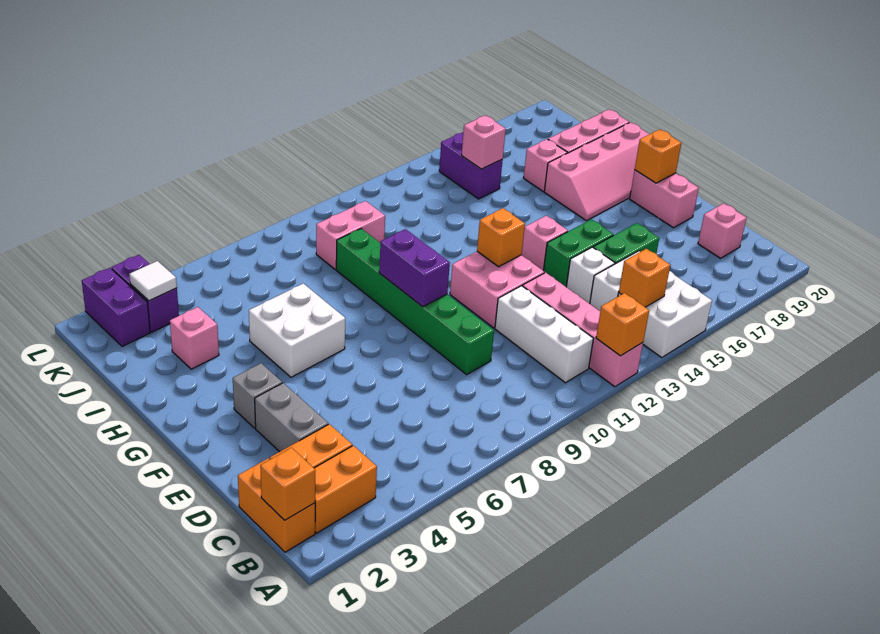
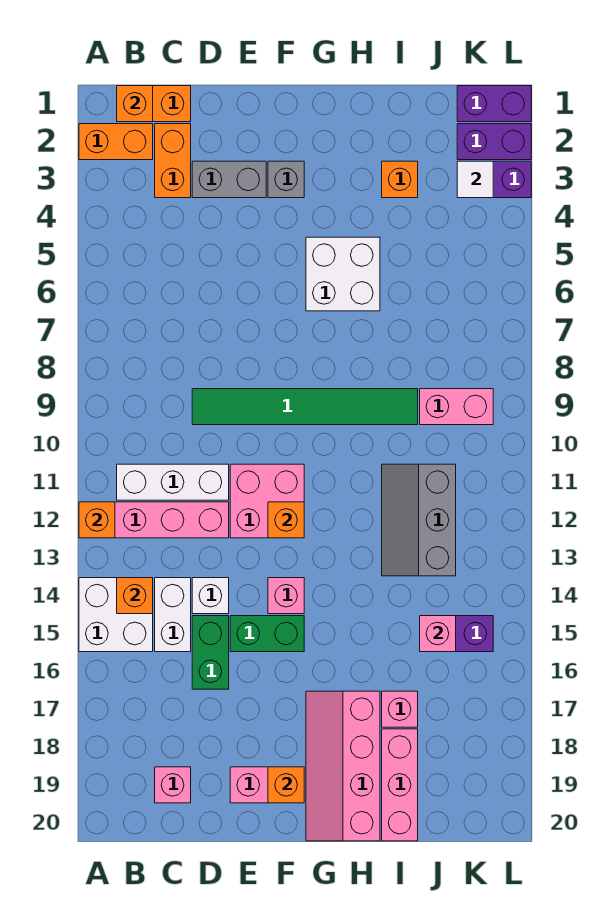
orange 1x2 brick [314,446,377,533] -> orange 1x2 brick turned to [79,124,153,160]
green 1x6 brick [336,229,494,374] -> green 1x6 tile [192,389,418,425]
green 1x2 brick [544,219,614,287] -> green 1x2 brick turned to [230,616,304,652]
purple 1x2 brick [379,229,450,307] -> purple 1x2 brick moved to [457,86,531,122]
pink 1x1 brick [170,307,219,369] -> orange 1x1 brick [382,161,418,198]
none -> grey 2x3 slope [382,464,456,576]
pink 1x2 brick [316,201,385,270] -> pink 1x2 brick turned to [420,389,493,425]

